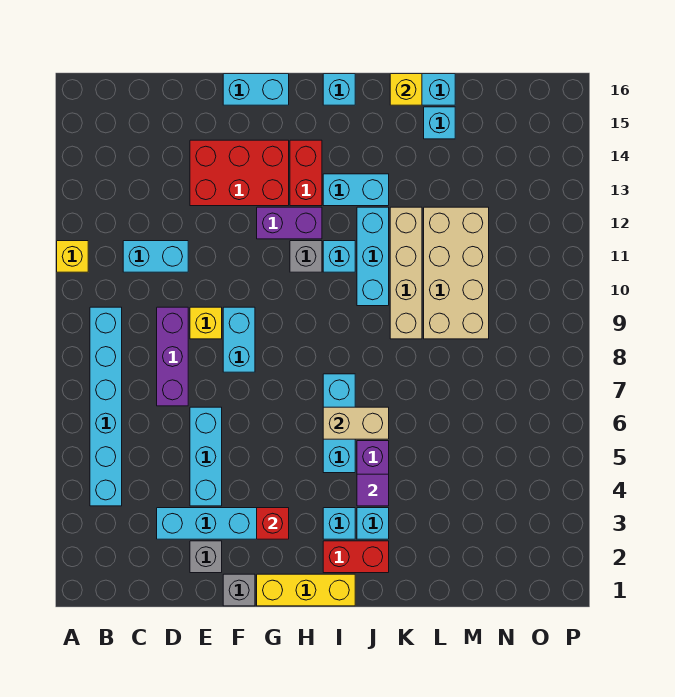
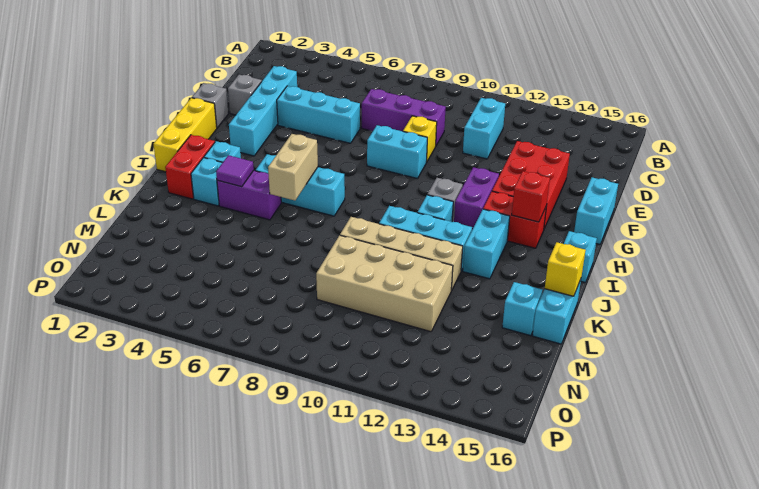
yellow 1x1 brick [57,241,88,272] -> none
cyan 1x6 brick [90,307,122,506] -> none
red 1x1 brick [257,508,289,539] -> red 1x1 brick moved to [512,171,550,222]

